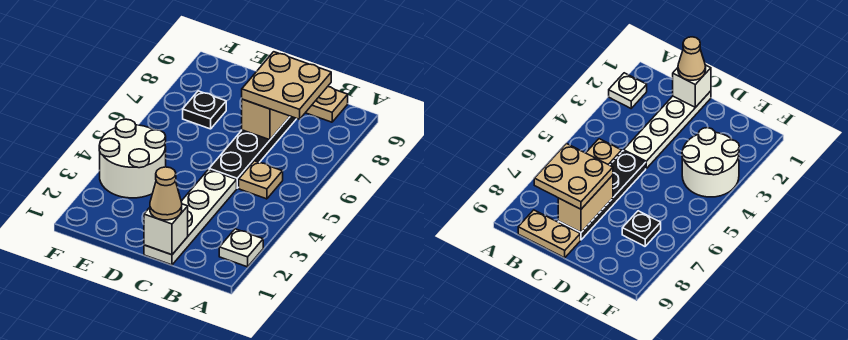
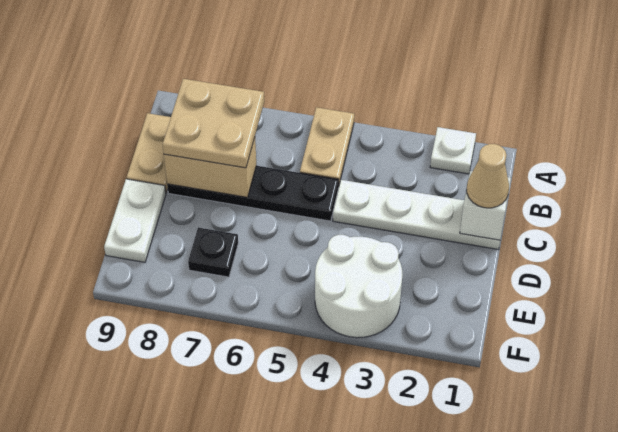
tan 1x1 plate [239,161,283,199] -> tan 1x2 plate [300,107,354,184]
none -> white 1x2 plate [104,179,166,262]

